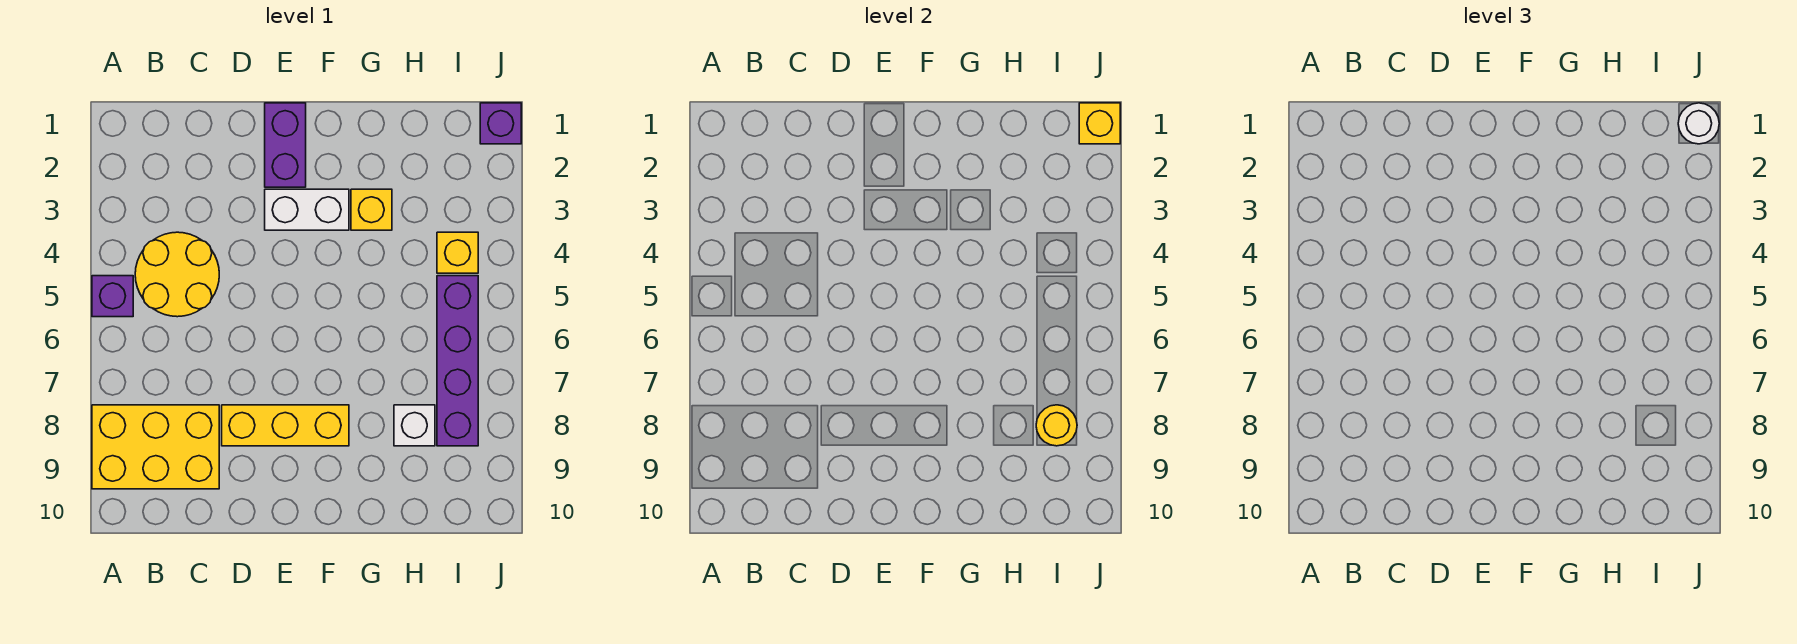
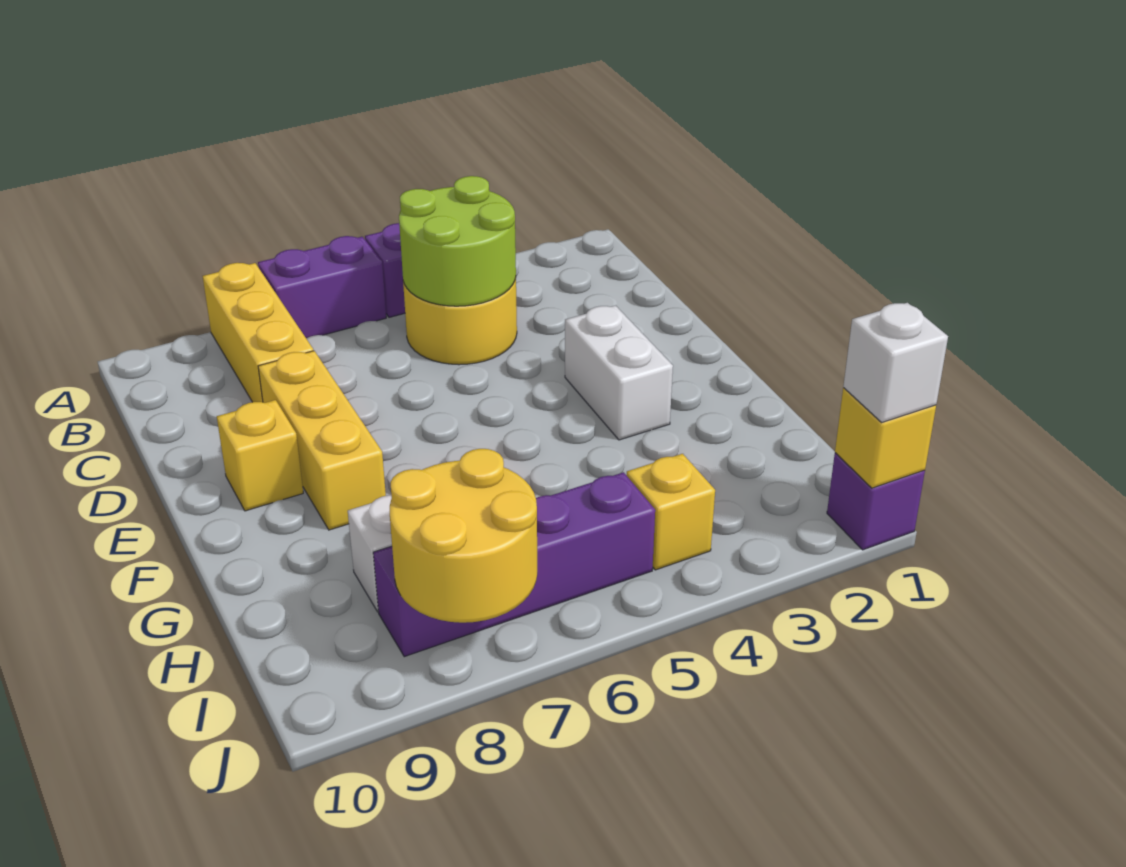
yellow 2x3 brick [92,405,219,489] -> yellow 1x3 brick [203,263,314,402]
none -> lime 2x2 round brick [399,176,516,306]
purple 1x2 brick [265,103,306,187] -> purple 1x2 brick moved to [258,236,386,338]
yellow 1x1 brick [351,189,392,230] -> yellow 1x1 brick moved to [217,400,303,511]
yellow 1x1 round brick [1036,405,1077,446] -> yellow 2x2 round brick [390,449,537,623]
white 1x1 round brick [1678,103,1719,144] -> white 1x1 brick [843,303,948,422]

